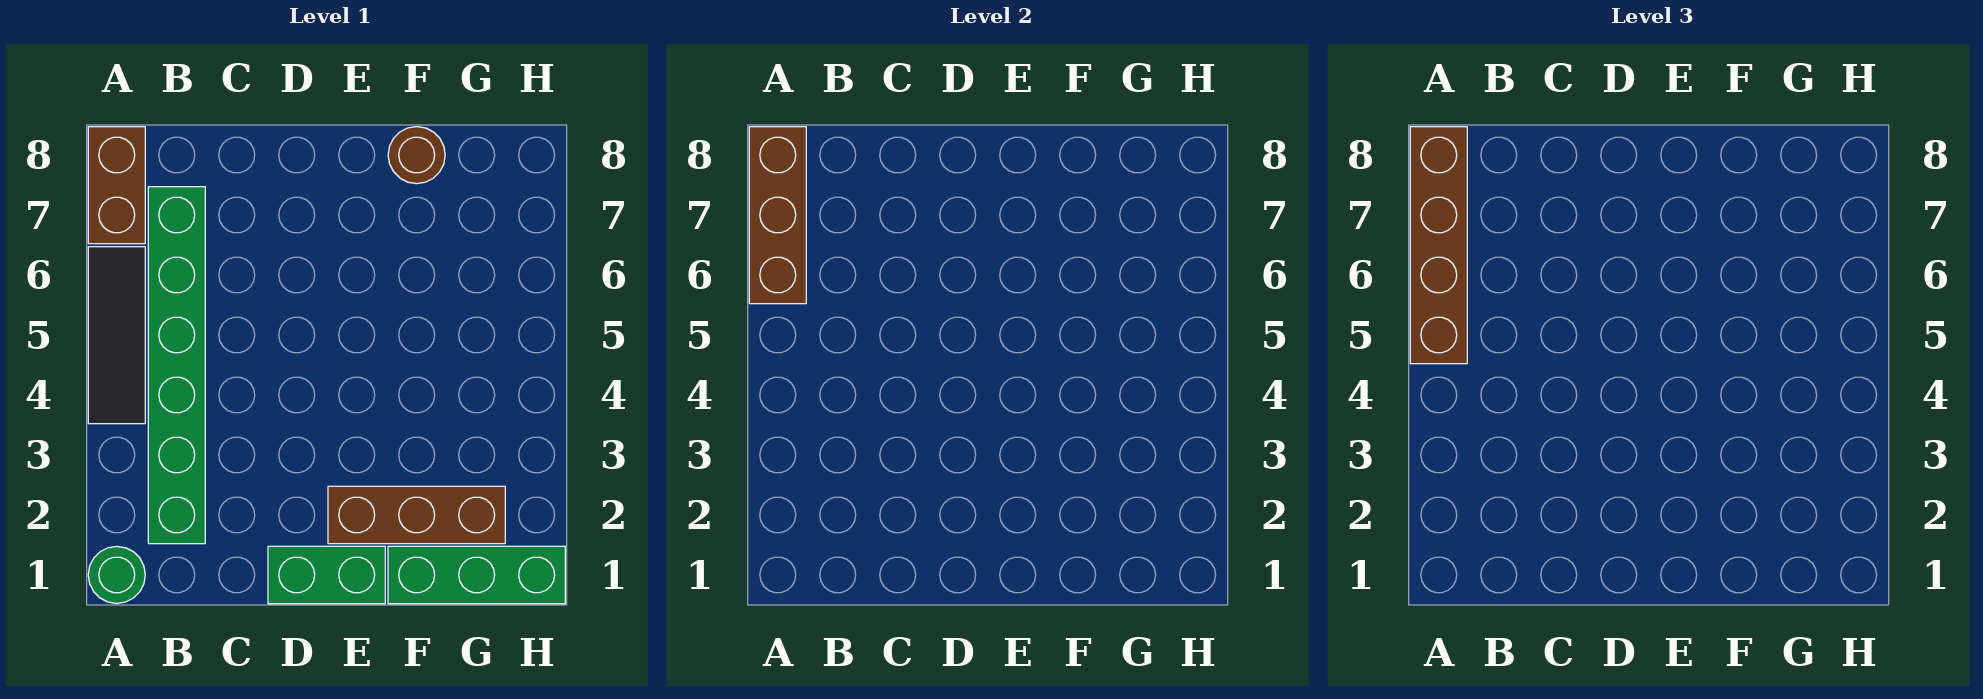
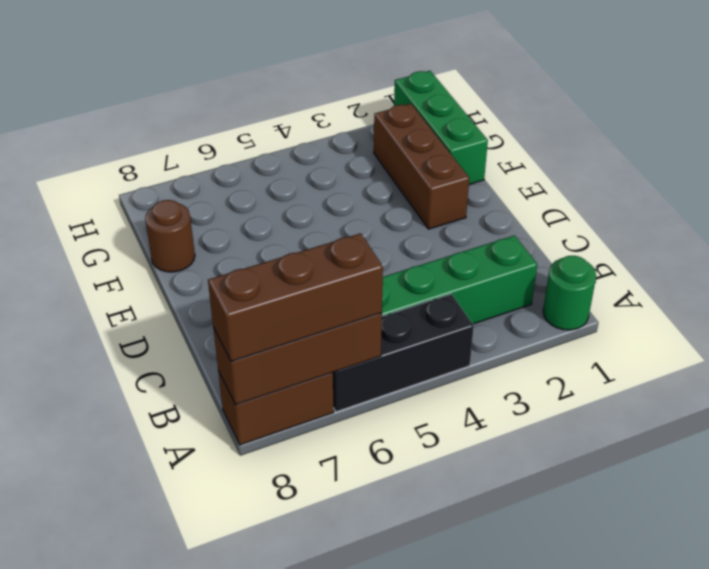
black 1x3 tile [88,247,145,424] -> black 1x3 brick [333,294,474,412]
brown 1x4 brick [1410,127,1467,364] -> brown 1x3 brick [208,233,383,361]
green 1x2 brick [268,546,385,604] -> none

